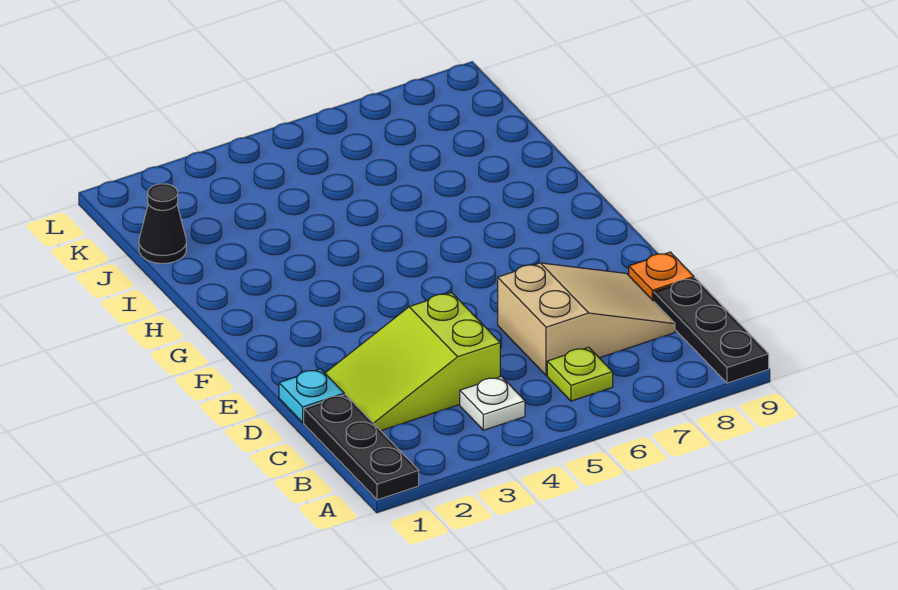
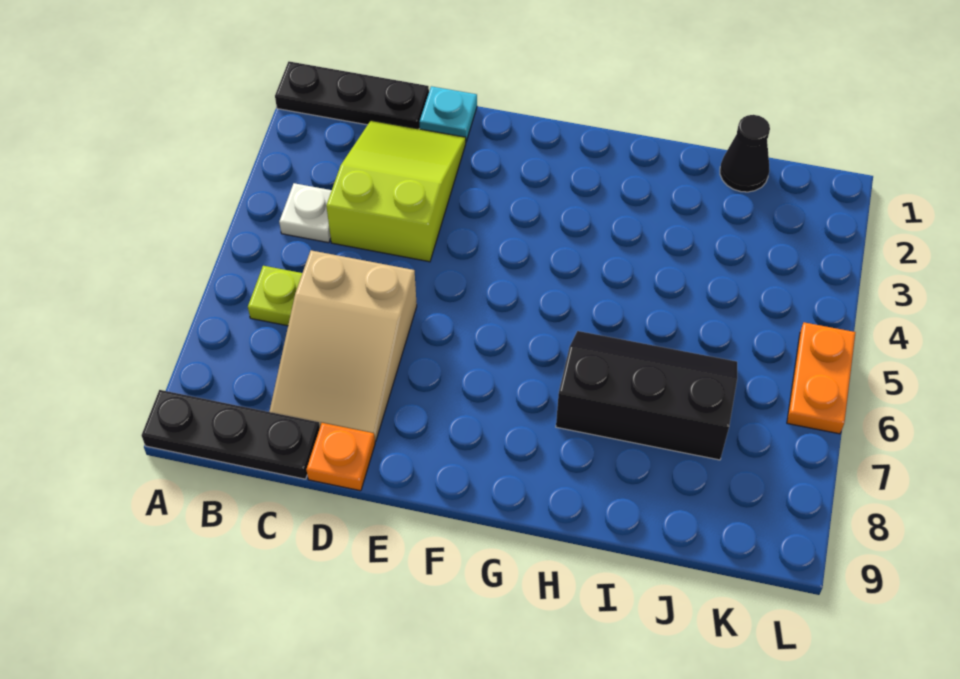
none -> black 2x3 slope [556,331,737,460]
none -> orange 1x2 plate [787,322,856,434]

